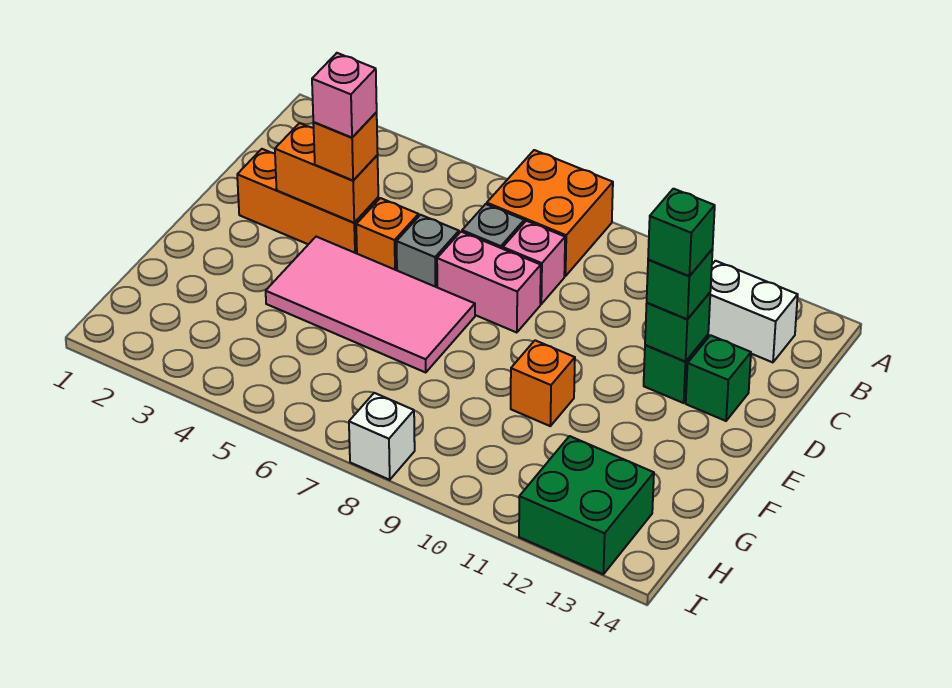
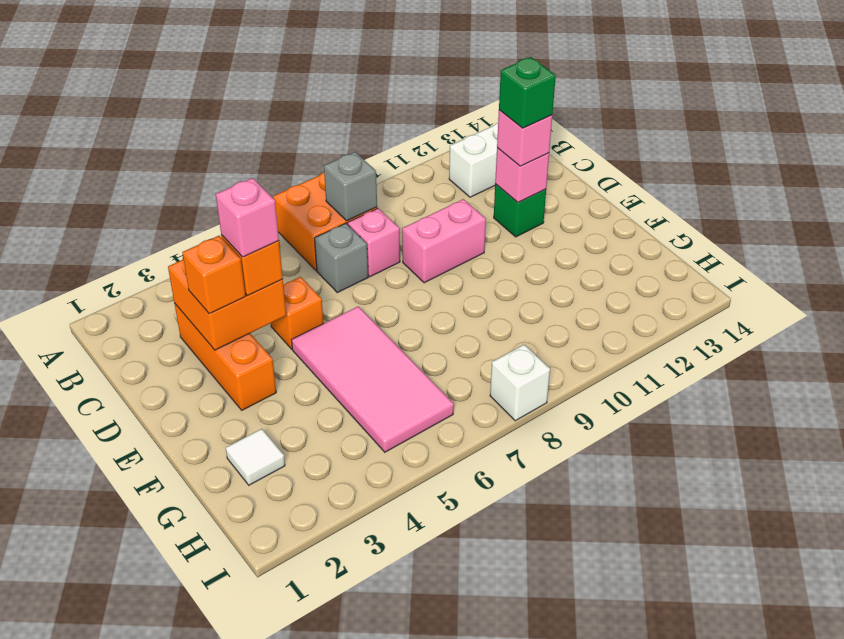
orange 1x3 brick [237,149,378,254] -> orange 1x3 brick turned to [174,303,276,410]
orange 1x2 brick [275,123,378,223] -> orange 2x2 brick [168,260,286,350]
grey 1x1 brick [397,215,459,287] -> grey 1x1 brick moved to [324,152,377,221]
pink 1x2 brick [437,232,541,333] -> pink 1x2 brick moved to [402,199,486,283]
green 1x1 brick [645,293,710,362] -> pink 1x1 brick [495,148,549,202]
green 1x1 brick [647,249,713,319] -> pink 1x1 brick [497,110,552,166]
green 1x1 brick [686,335,751,421] -> none
pink 2x4 tile [266,237,475,373] -> pink 2x4 tile turned to [292,306,454,452]
orange 1x1 brick [511,340,575,426] -> orange 1x1 brick moved to [182,236,245,314]
none -> white 1x1 tile [226,429,285,485]
green 2x2 brick [519,436,654,574] -> none

